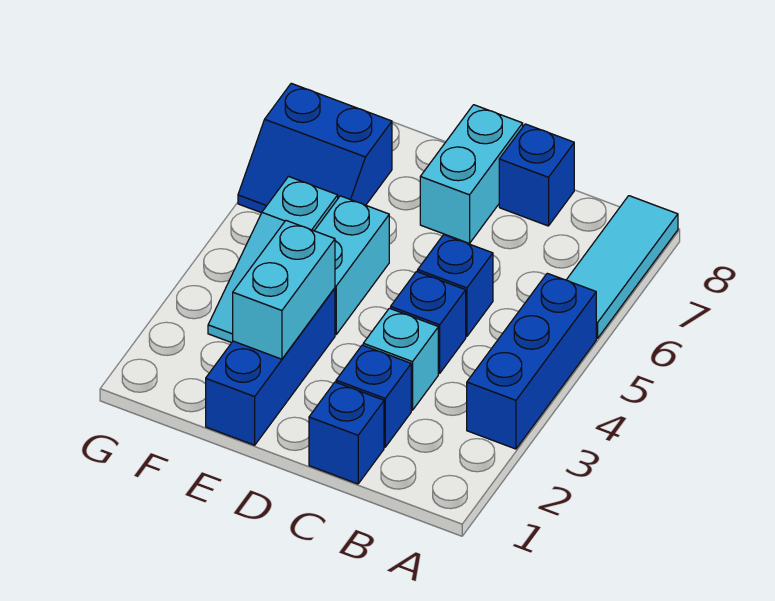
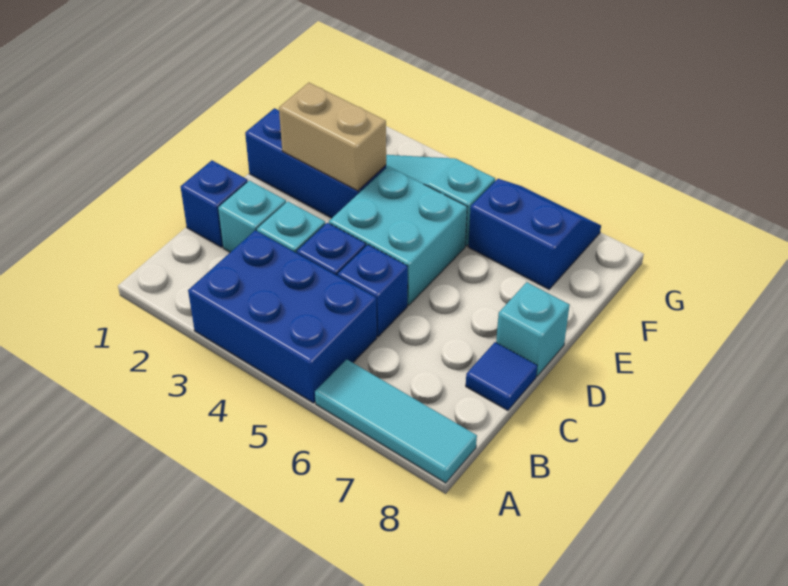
blue 1x3 brick [467,273,596,449] -> blue 2x3 brick [188,230,377,403]
blue 1x1 brick [336,345,411,447] -> cyan 1x1 brick [218,180,286,252]
blue 1x1 brick [499,124,574,226] -> blue 1x1 tile [466,342,537,410]
cyan 1x2 brick [420,105,523,243] -> cyan 1x1 brick [496,282,570,376]
cyan 1x2 brick [233,221,335,359] -> tan 1x2 brick [279,83,386,191]
cyan 1x2 brick [314,196,389,335] -> cyan 2x2 brick [329,166,467,305]
blue 2x2 slope [238,83,392,213] -> blue 2x2 slope turned to [468,179,601,289]

